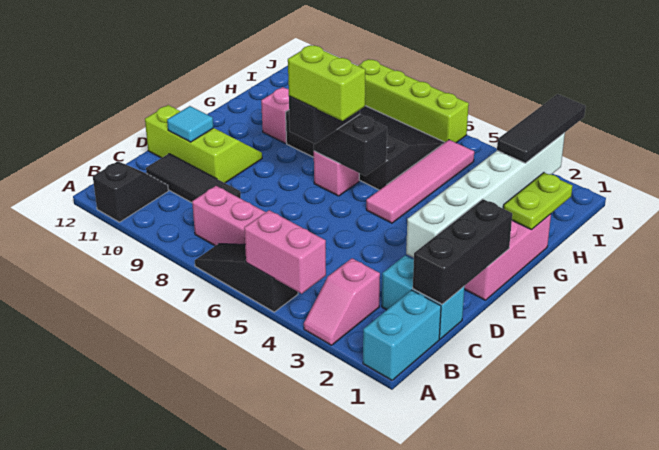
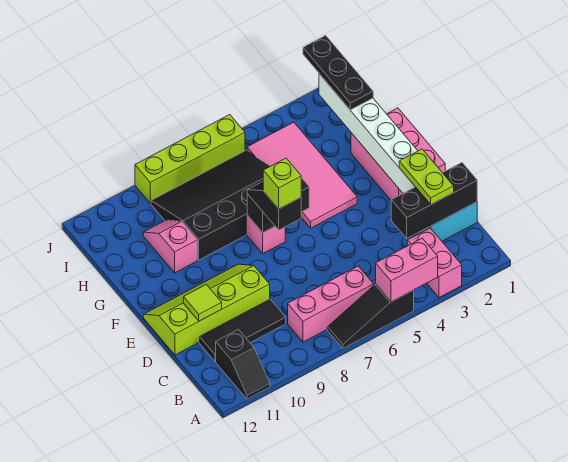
cyan 1x2 brick [363,290,441,380] -> none
pink 1x2 slope [304,258,380,345] -> pink 1x2 brick [407,228,462,298]
black 1x2 slope [93,161,168,222] -> black 1x2 slope turned to [216,329,270,399]
black 1x3 brick [413,199,512,304] -> black 1x3 brick turned to [391,163,477,238]
lime 2x3 slope [145,105,262,183] -> lime 2x4 slope [143,264,270,355]
cyan 1x1 tile [167,106,213,142] -> lime 1x1 tile [184,285,222,321]
lime 1x2 brick [288,45,365,121] -> lime 1x1 brick [263,158,301,209]
pink 1x4 tile [366,140,474,223] -> pink 2x4 tile [247,122,357,228]
lime 1x2 plate [503,173,572,230] -> lime 1x2 plate moved to [399,149,454,204]
black 1x3 tile [497,94,586,163] -> black 1x3 plate [303,35,373,110]

